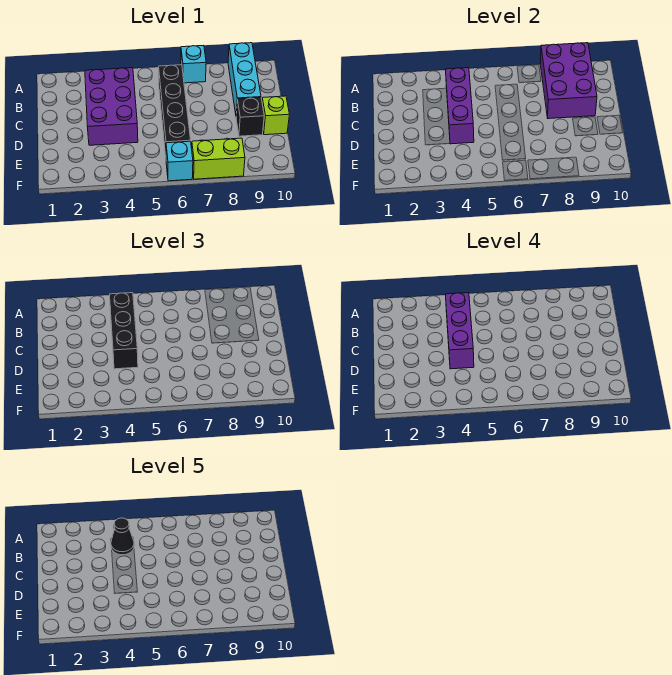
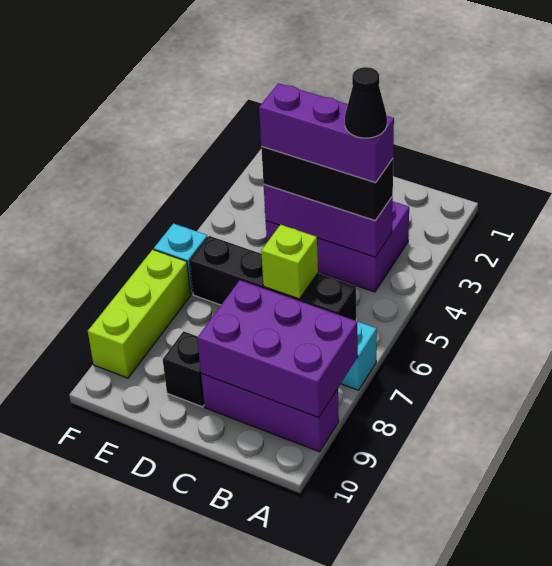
cyan 1x3 brick [228,43,261,114] -> purple 1x3 brick [201,374,339,452]
lime 1x1 brick [262,96,289,135] -> lime 1x1 brick moved to [261,225,318,299]
lime 1x2 brick [192,138,245,179] -> lime 1x3 brick [88,250,191,378]

